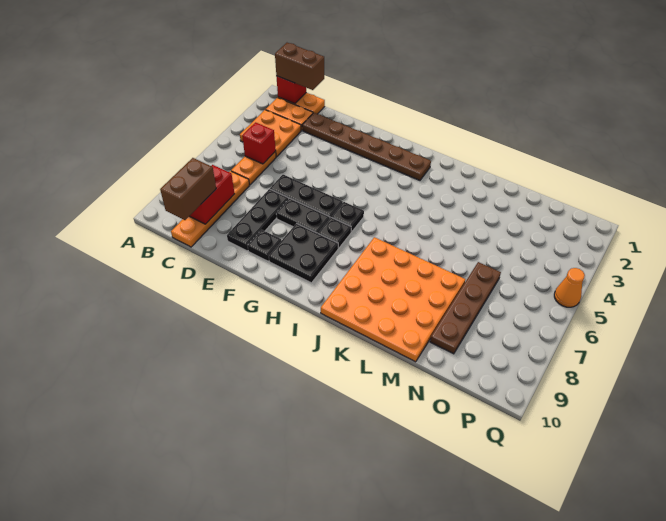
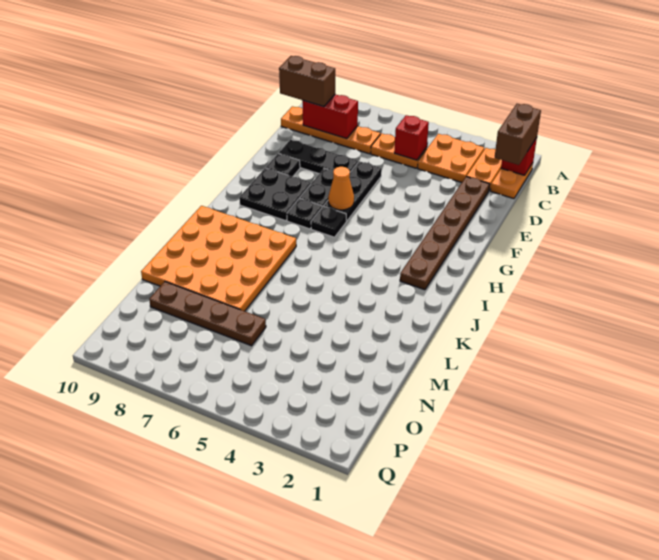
orange 1x1 cone [554,268,585,307] -> orange 1x1 cone moved to [328,167,354,210]

